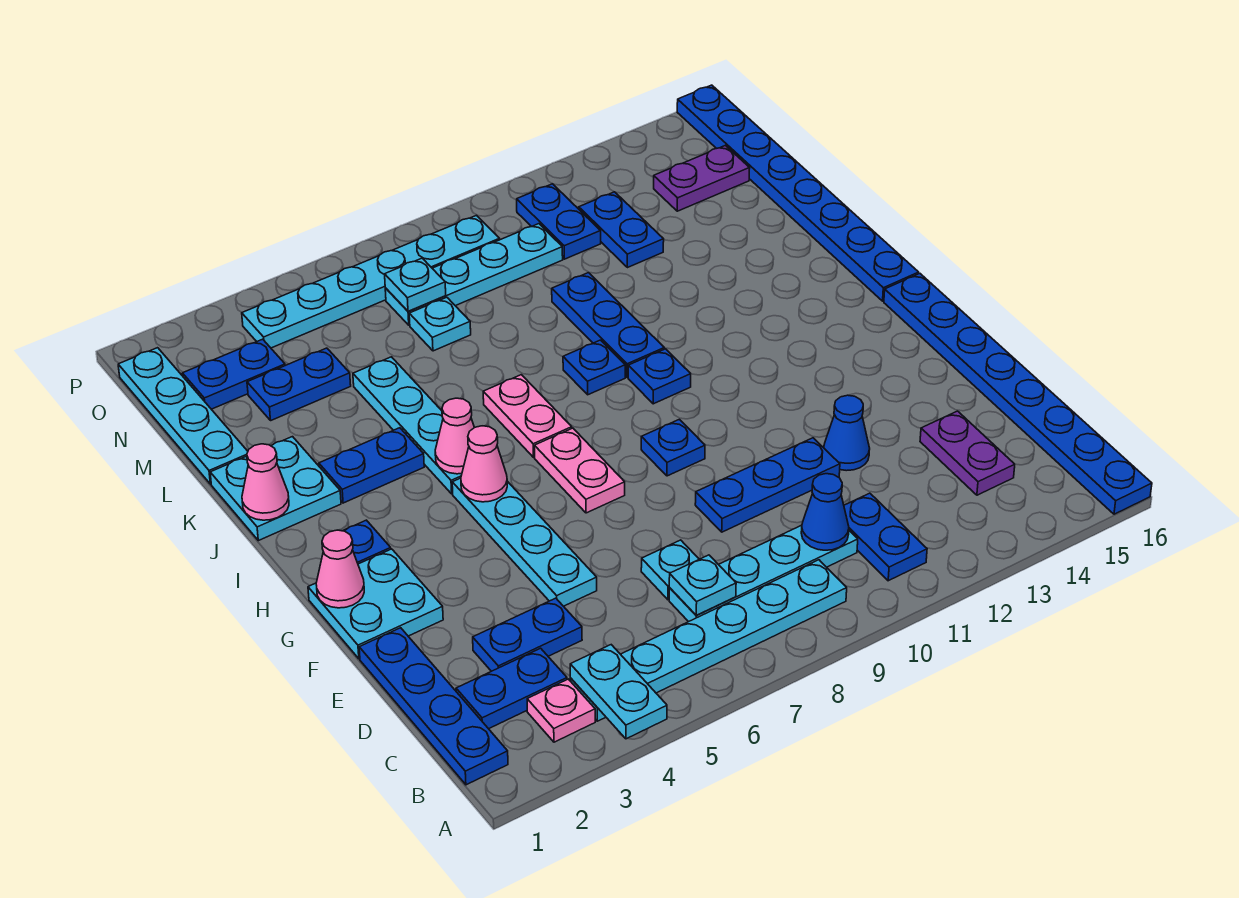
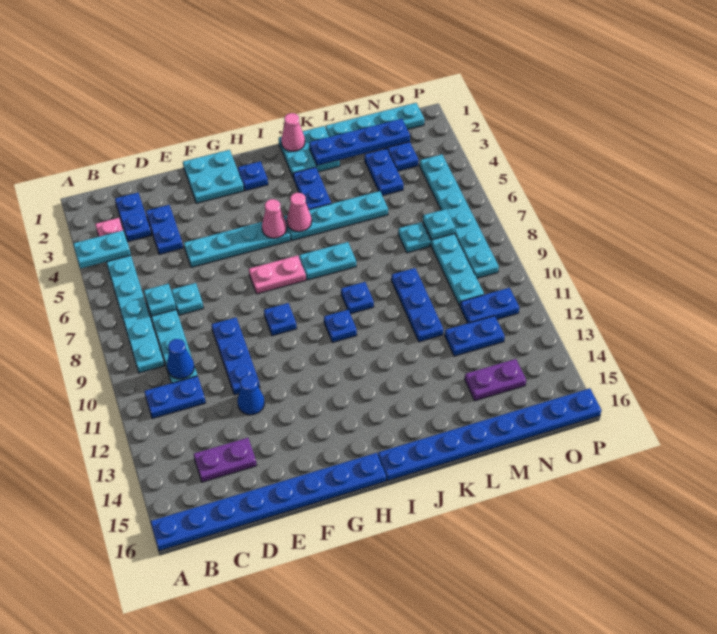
blue 1x4 plate [359,628,508,785] -> blue 1x4 plate moved to [309,119,410,166]
pink 1x1 cone [316,530,364,608] -> none
pink 1x2 plate [483,375,572,457] -> cyan 1x2 plate [299,242,356,280]
blue 1x3 plate [552,273,664,377] -> blue 1x3 plate turned to [391,268,443,342]
purple 1x2 plate [654,145,750,211] -> purple 1x2 plate turned to [465,359,526,401]

